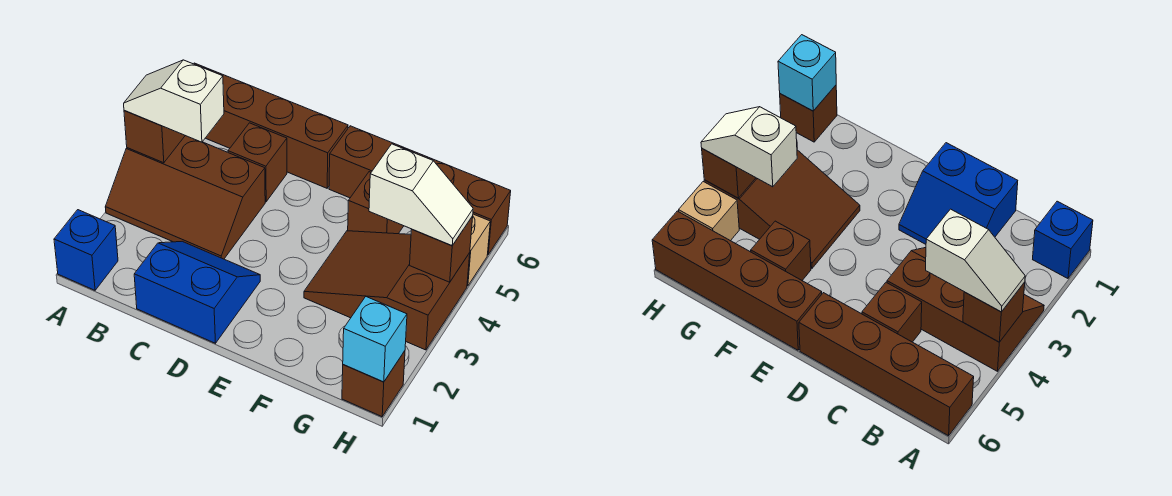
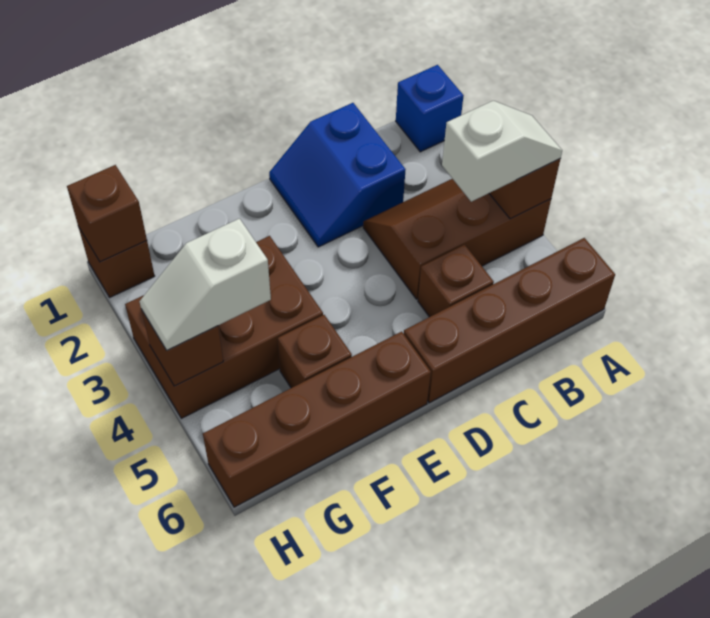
blue 2x2 slope [134,241,260,343] -> blue 2x2 slope turned to [269,103,406,247]
brown 2x3 slope [304,231,470,350] -> brown 2x3 brick [125,236,323,418]
cyan 1x1 brick [343,297,407,382] -> brown 1x1 brick [67,165,147,262]
tan 1x1 brick [467,214,490,286] -> none

